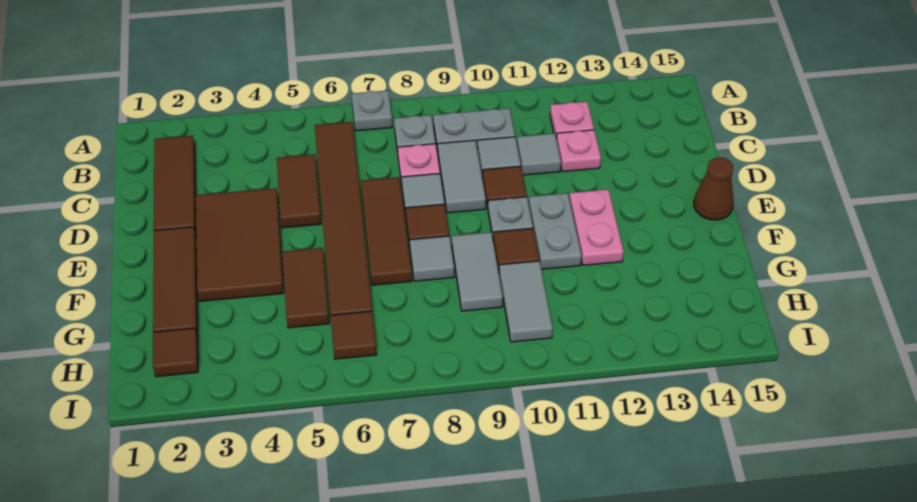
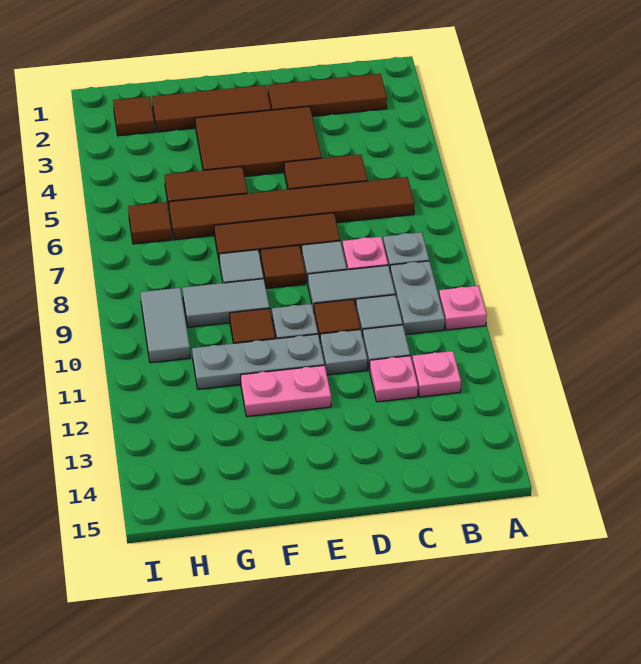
grey 1x1 plate [352,90,392,131] -> grey 1x1 plate moved to [320,330,367,375]
none -> pink 1x1 plate [439,286,487,330]
grey 1x2 plate [529,193,582,269] -> grey 1x3 plate [192,334,325,389]
brown 1x1 cone [694,157,734,220] -> none
grey 1x2 tile [499,261,553,342] -> grey 1x2 tile turned to [140,288,190,363]

